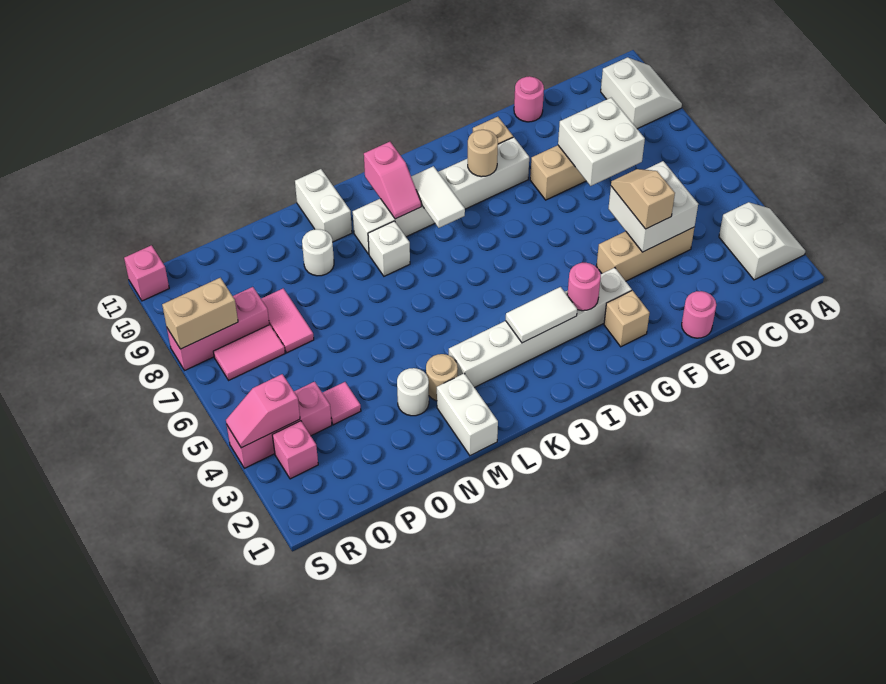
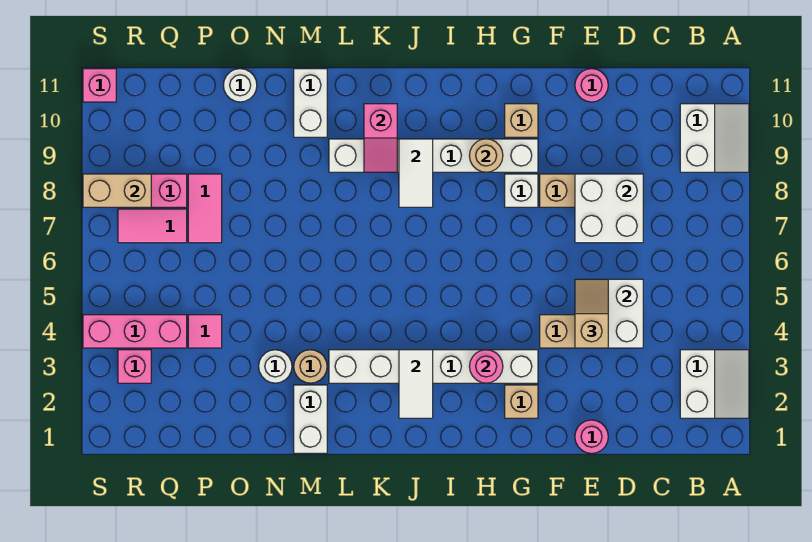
white 1x2 tile [506,287,577,343] -> white 1x2 tile turned to [399,350,433,418]
white 1x1 brick [368,221,410,276] -> white 1x1 brick moved to [505,174,538,207]
white 1x1 round brick [302,229,334,276] -> white 1x1 round brick moved to [223,69,257,102]
pink 1x2 slope [226,374,300,448] -> none

